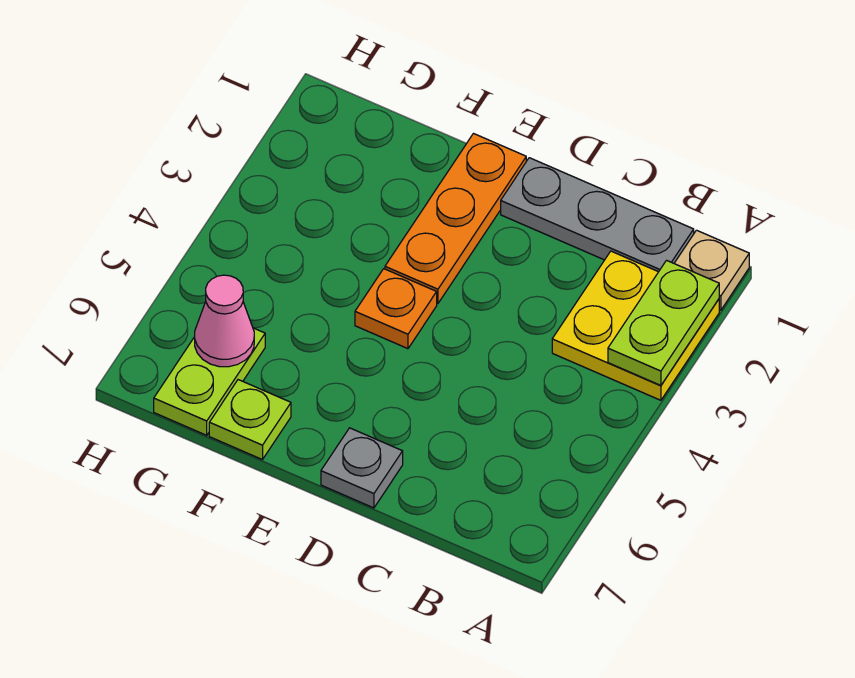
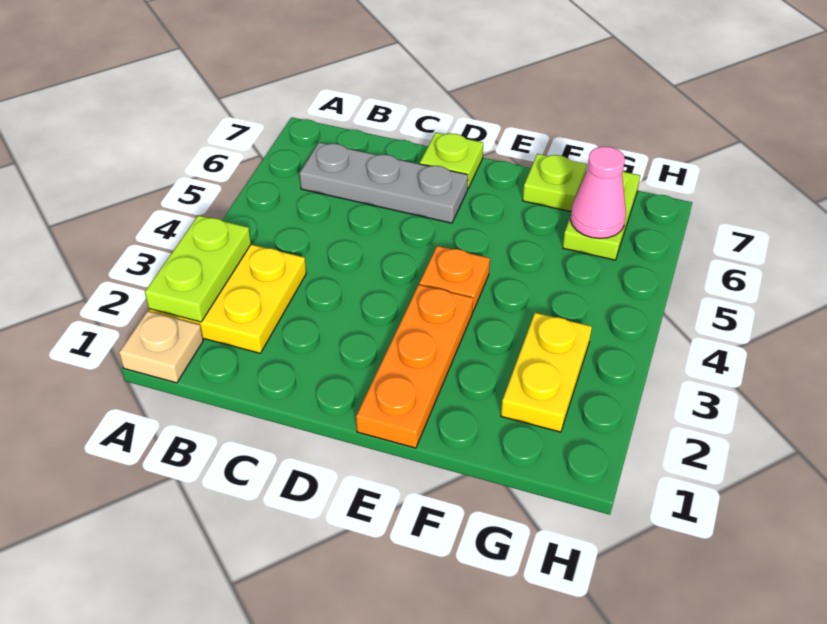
grey 1x3 plate [501,158,694,272] -> grey 1x3 plate moved to [300,143,468,223]
grey 1x1 plate [321,428,403,508] -> lime 1x1 plate [420,133,483,189]
none -> yellow 1x2 plate [501,313,592,432]

